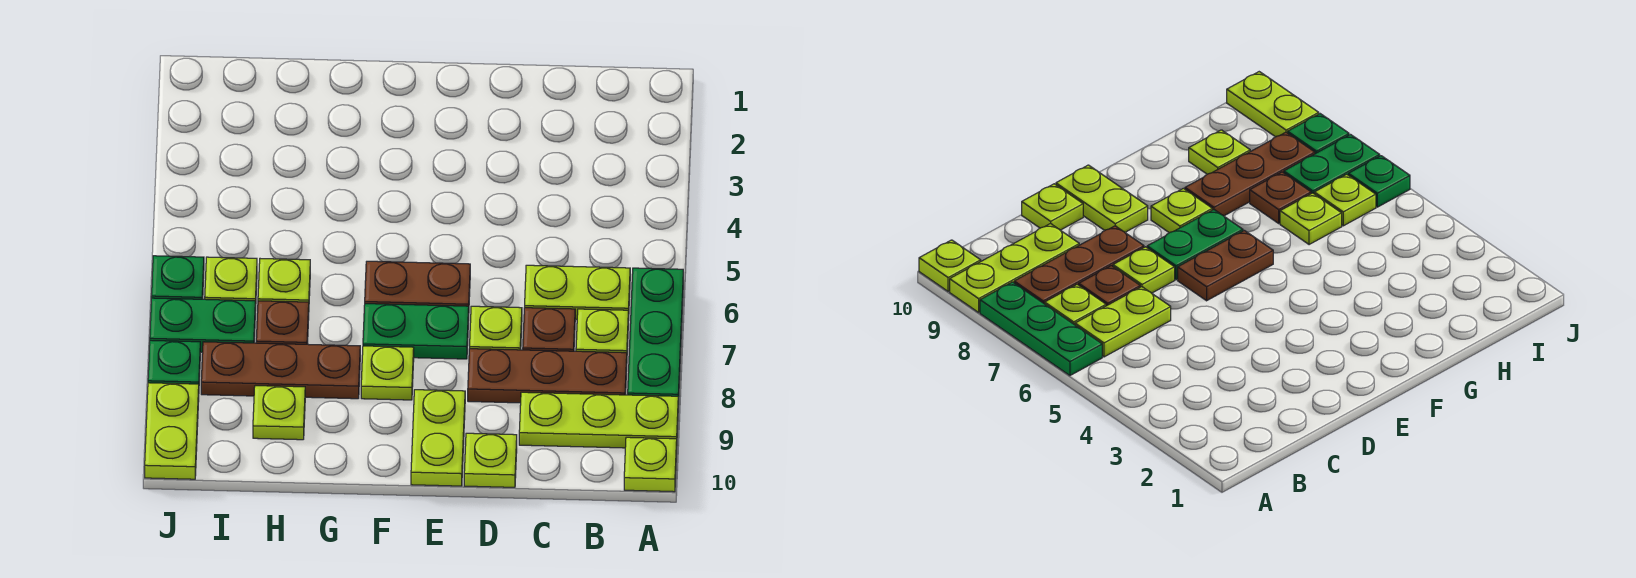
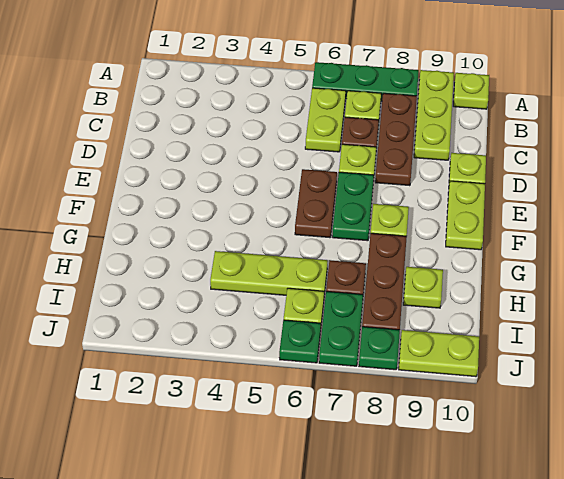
lime 1x2 plate [411,390,465,486] -> lime 1x2 plate turned to [446,181,485,250]
lime 1x1 plate [258,259,310,302] -> lime 1x3 plate [210,251,327,295]

